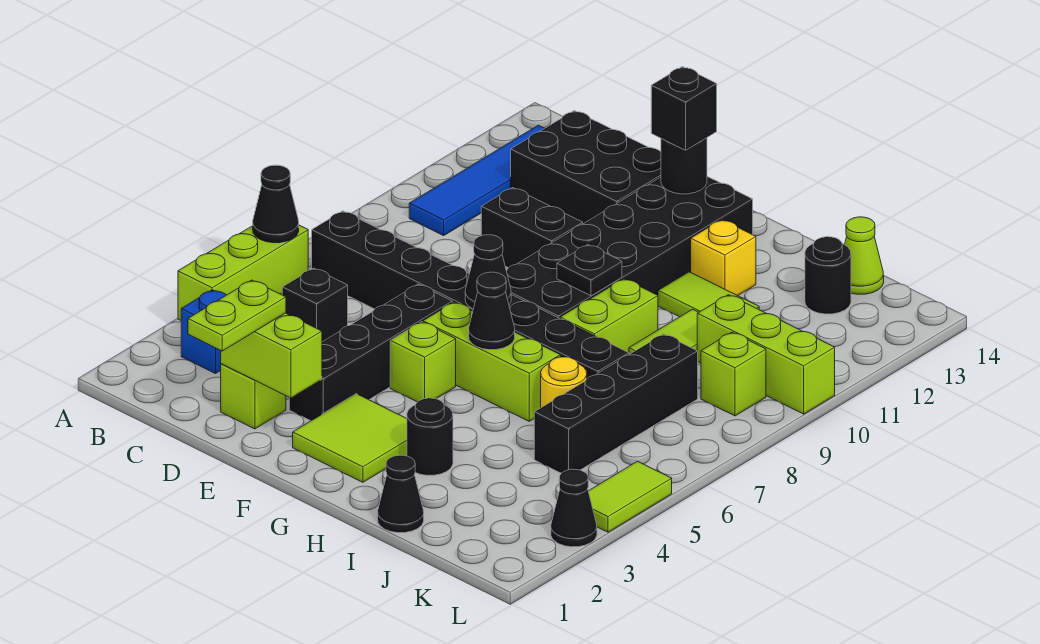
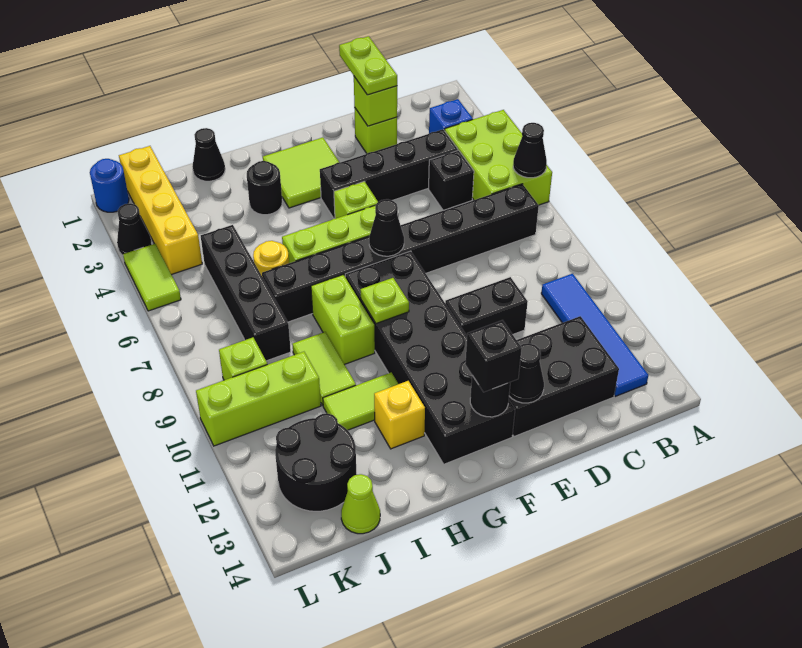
lime 1x3 brick [178,225,308,320] -> lime 2x3 brick [445,110,552,205]
lime 1x2 brick [221,313,322,398] -> lime 1x1 brick [354,77,397,126]
black 1x4 brick [289,284,452,421] -> black 1x4 brick turned to [320,129,458,219]
black 1x1 cone [469,272,515,350] -> black 1x1 cone moved to [509,343,544,403]
black 1x1 plate [557,245,622,296] -> lime 1x1 plate [360,278,409,323]
black 1x1 round brick [805,237,851,314] -> black 2x2 round brick [275,413,357,511]
none -> yellow 1x4 brick [119,146,202,275]
none -> blue 1x1 round brick [90,159,129,212]

